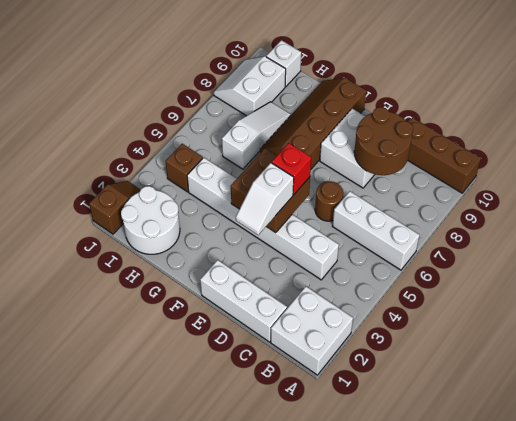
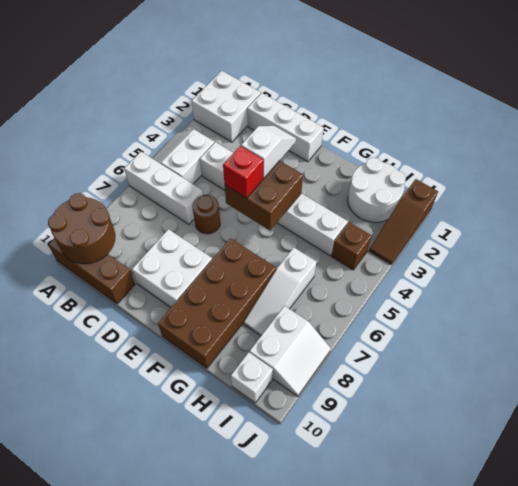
none -> white 2x2 slope [152,129,214,184]
brown 2x2 round brick [354,107,413,175] -> brown 2x2 round brick moved to [48,193,116,264]
brown 2x4 slope [260,78,366,169] -> brown 2x4 brick [158,238,276,368]
brown 1x2 slope [89,181,141,234] -> brown 1x3 slope [369,179,438,265]

